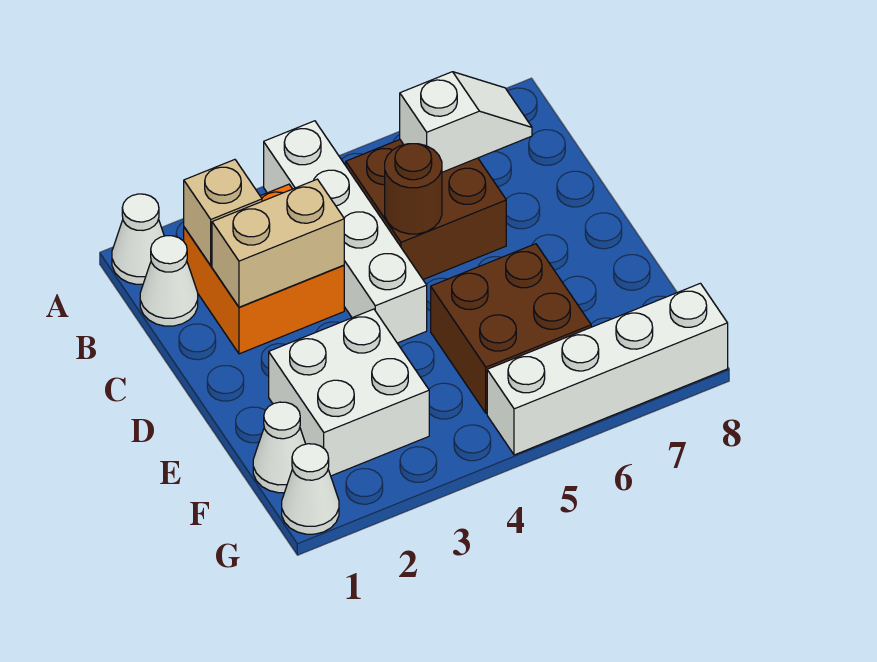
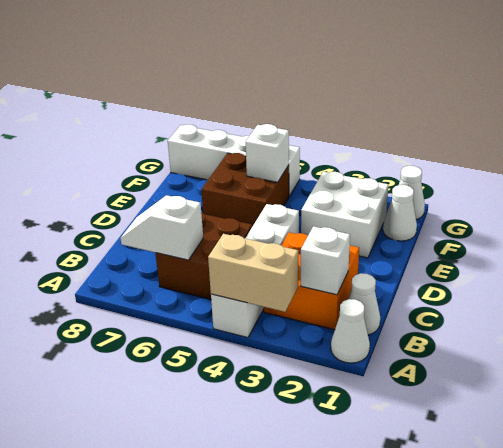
tan 1x1 brick [184,160,262,265] -> white 1x1 brick [301,226,350,295]
tan 1x2 brick [212,179,344,307] -> tan 1x2 brick moved to [208,234,298,312]
brown 1x1 round brick [385,144,442,234] -> none
none -> white 1x1 brick [246,124,289,182]

